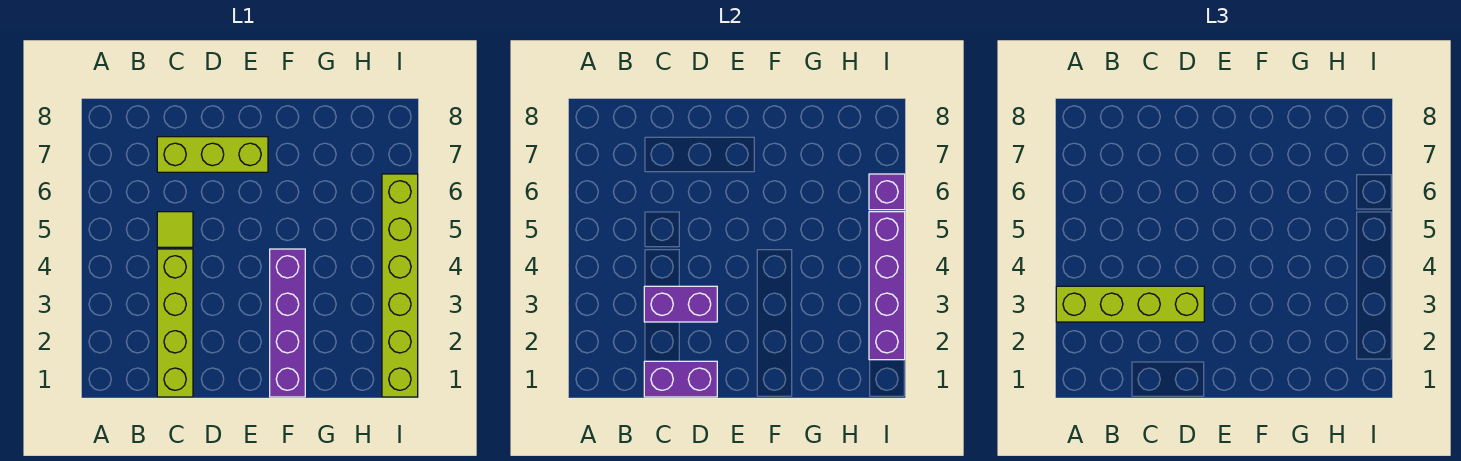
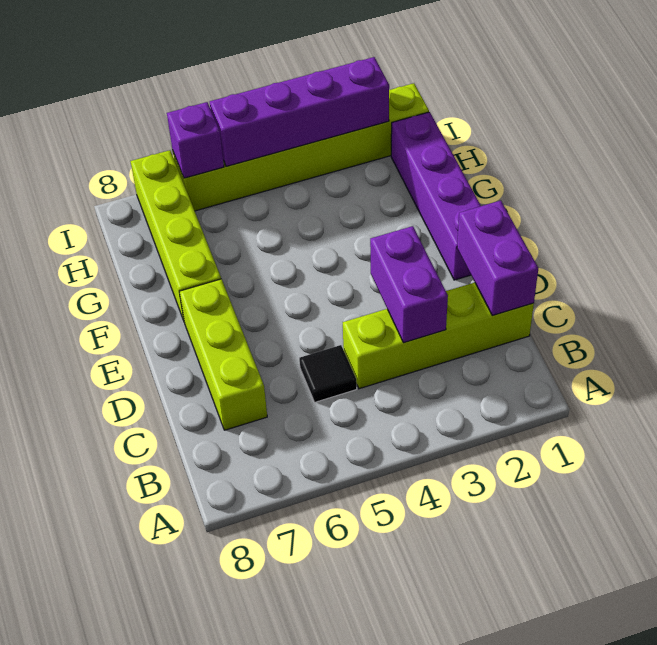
lime 1x4 brick [1056,286,1204,322] -> lime 1x4 brick moved to [130,150,221,320]
lime 1x1 tile [157,212,193,247] -> black 1x1 tile [299,345,357,402]
purple 1x4 brick [270,249,305,397] -> purple 1x4 brick turned to [391,112,481,280]

